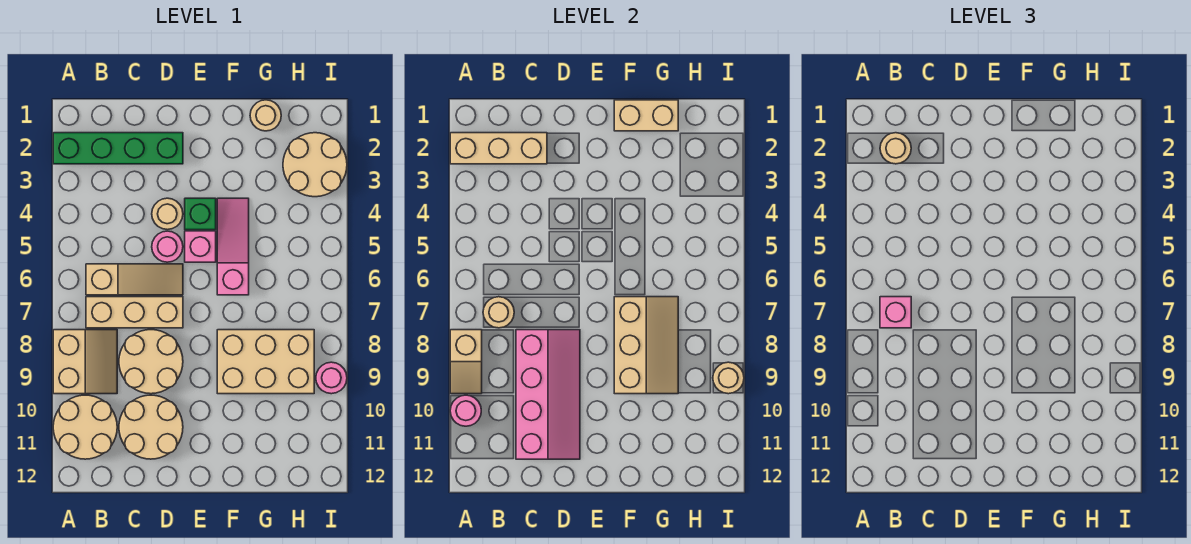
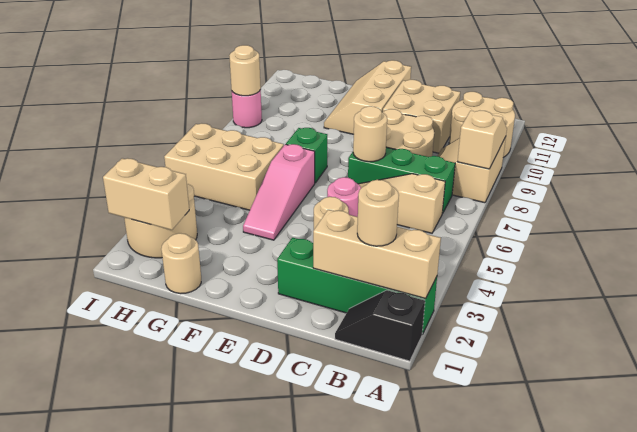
none -> black 1x2 slope [335,290,425,361]
pink 1x1 round brick [450,395,481,426] -> none
tan 1x3 brick [86,297,183,328] -> green 1x3 brick [348,147,455,213]
tan 1x1 round brick [483,297,514,328] -> tan 1x1 round brick moved to [353,106,387,162]
pink 1x1 brick [880,297,911,328] -> none
pink 2x4 slope [516,330,580,459] -> none
tan 2x2 round brick [119,395,183,459] -> tan 2x2 brick [383,80,460,153]
green 1x1 brick [185,198,216,230] -> green 1x1 brick moved to [286,128,327,183]
pink 1x1 brick [185,231,216,262] -> none
tan 1x2 brick [614,100,678,131] -> tan 1x2 brick moved to [103,158,189,230]
tan 2x3 slope [614,297,678,394] -> tan 2x3 slope moved to [324,60,411,134]
tan 2x3 brick [217,330,314,394] -> tan 2x3 brick moved to [164,123,284,210]

